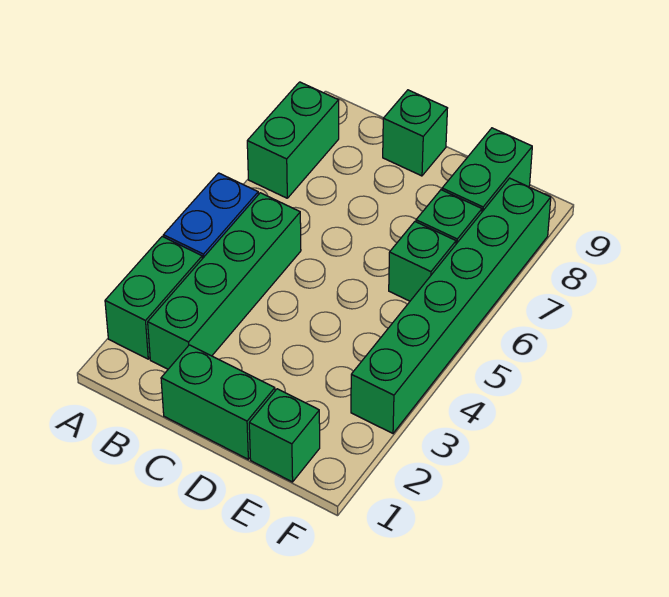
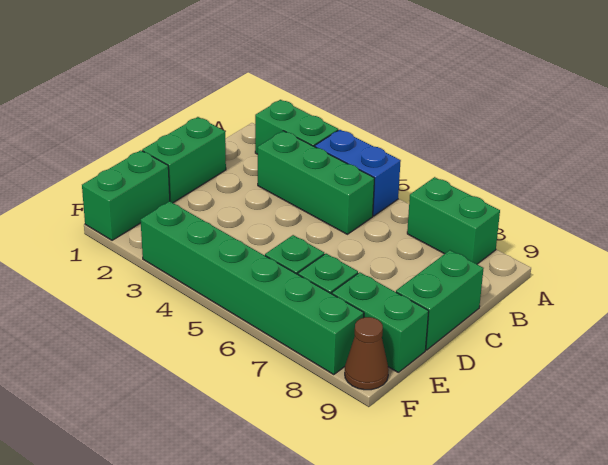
green 1x4 brick [148,193,301,369] -> green 1x3 brick [258,131,375,234]
green 1x1 brick [383,90,448,176] -> green 1x2 brick [396,250,484,350]
green 1x1 brick [249,389,320,482] -> green 1x2 brick [82,150,170,240]
none -> brown 1x1 cone [345,317,389,390]

